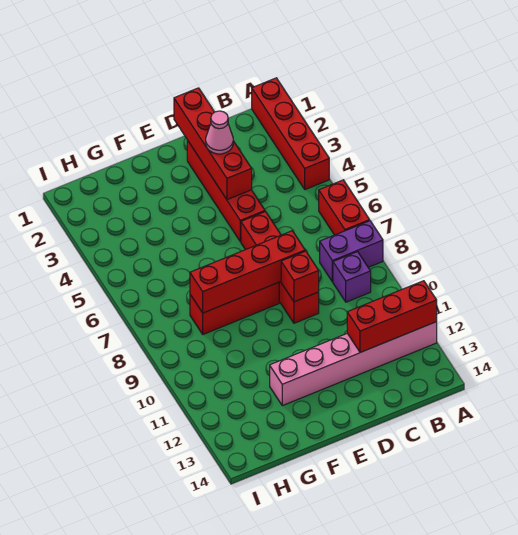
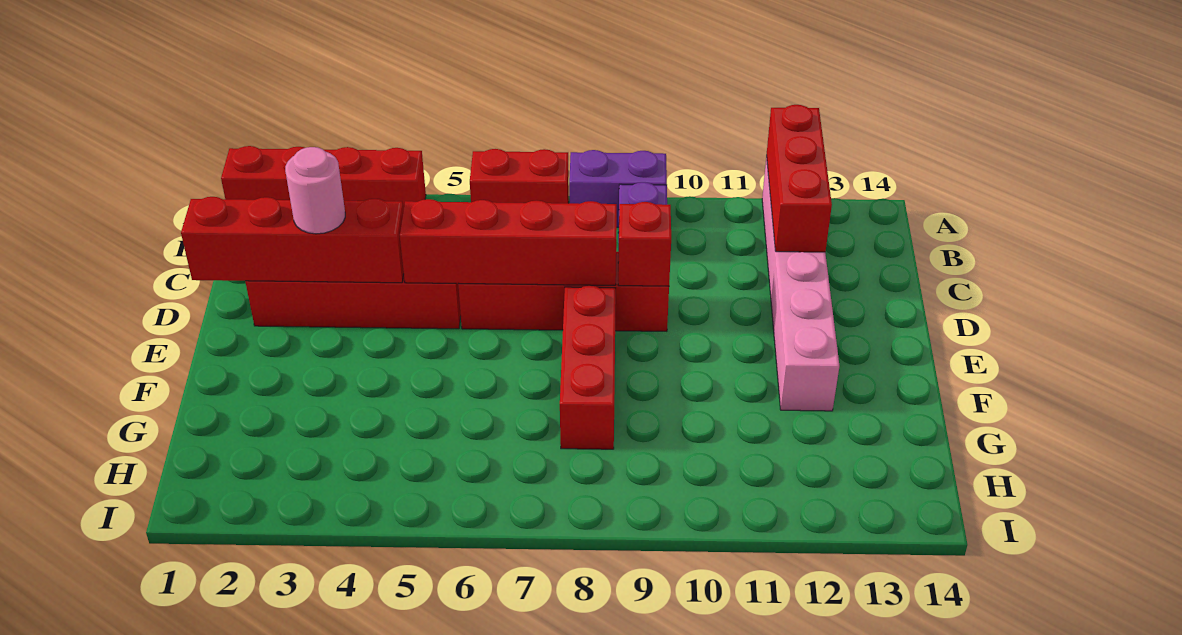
purple 1x2 brick [320,221,383,282] -> purple 1x2 brick turned to [569,150,667,227]
pink 1x1 cone [206,111,233,154] -> pink 1x1 round brick [285,147,345,234]
red 1x4 brick [190,231,305,313] -> red 1x4 brick turned to [400,199,617,285]

